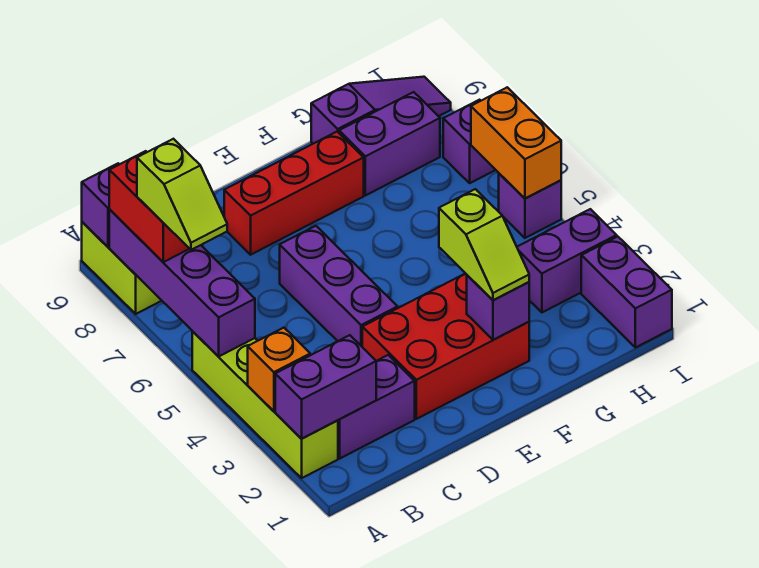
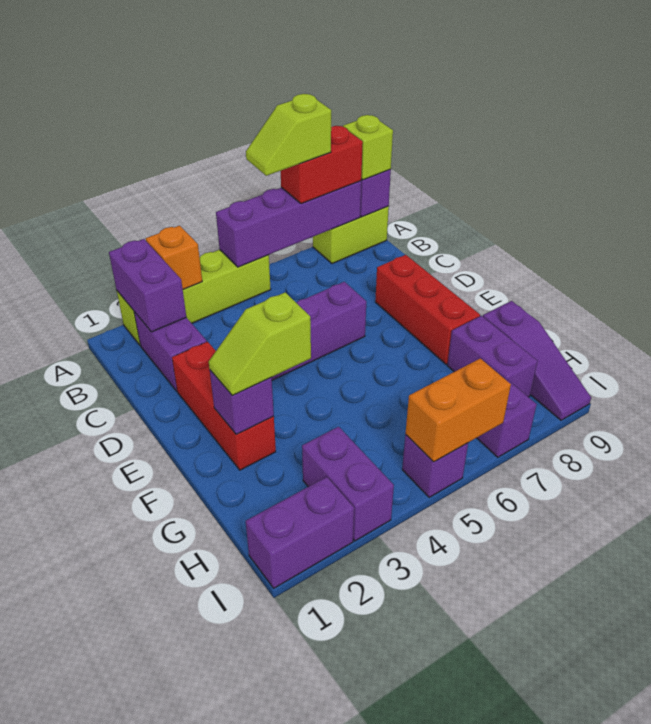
none -> lime 1x1 brick [343,115,393,180]
red 2x3 brick [362,273,529,419] -> red 1x3 brick [172,342,276,470]

